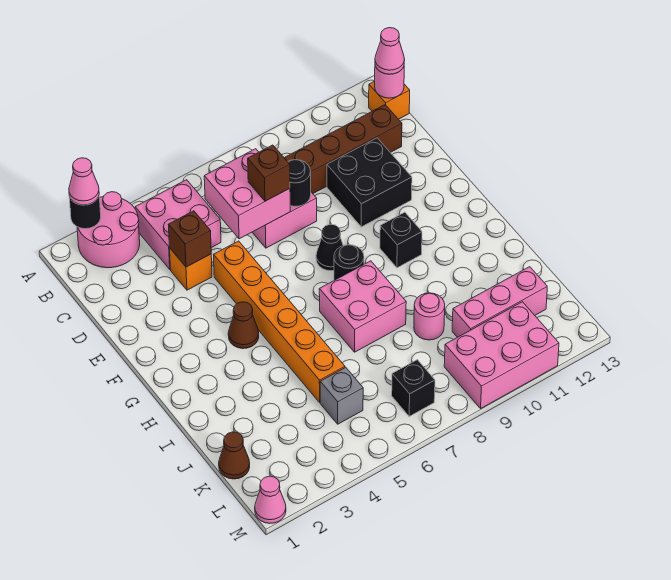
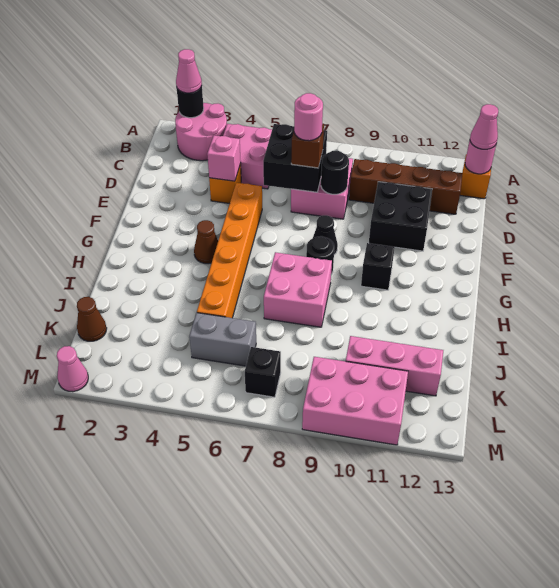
pink 2x2 brick [204,149,290,239] -> black 2x2 brick [263,124,327,192]
brown 1x1 brick [168,211,211,267] -> pink 1x1 brick [207,135,241,181]
pink 1x1 round brick [414,293,445,340] -> pink 1x1 round brick moved to [294,93,323,141]
grey 1x1 brick [320,367,363,424] -> grey 1x2 brick [189,313,256,366]

